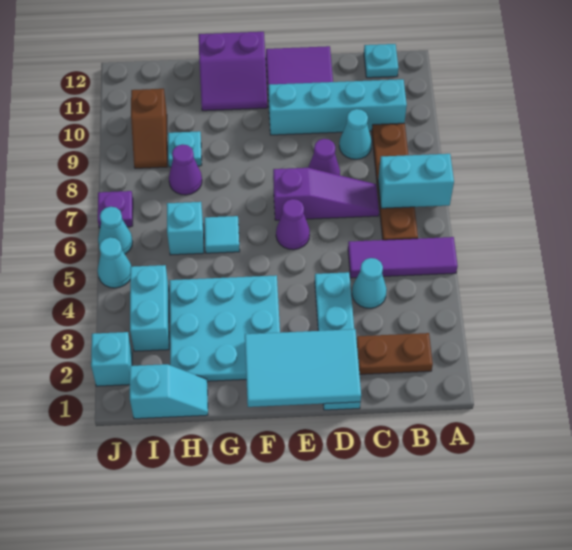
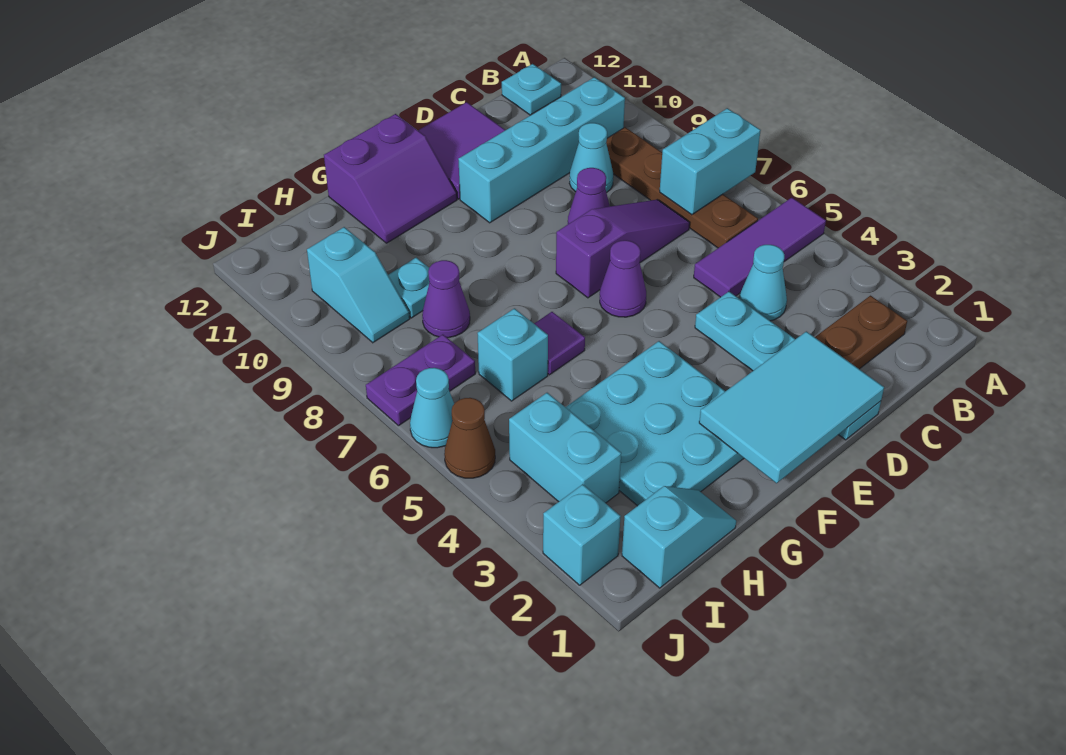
cyan 1x1 tile [204,216,240,253] -> purple 1x1 tile [534,312,585,375]
brown 1x2 slope [131,89,167,168] -> cyan 1x2 slope [307,227,410,343]
cyan 1x1 cone [98,237,131,288] -> brown 1x1 cone [444,398,495,478]
purple 1x1 plate [98,191,133,228] -> purple 1x2 plate [366,335,475,426]

